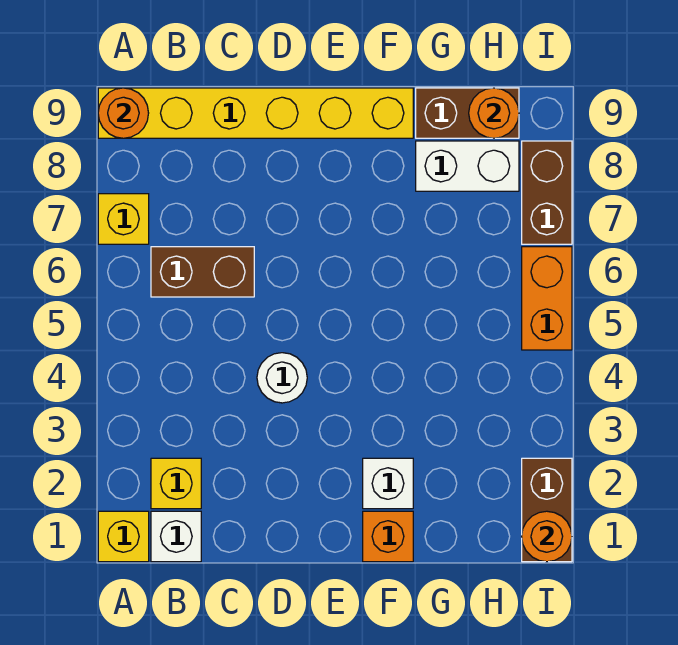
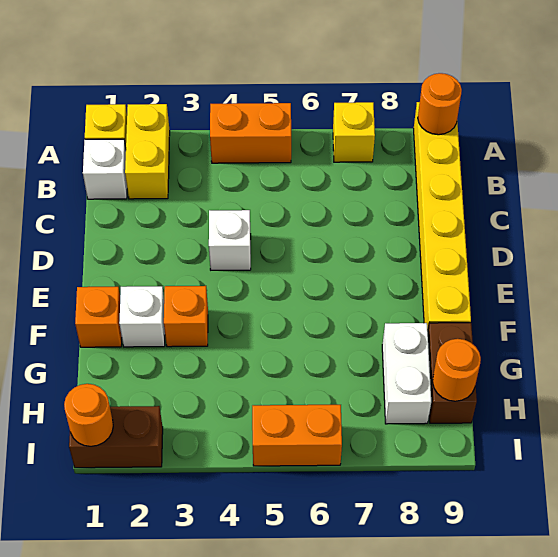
none -> orange 1x2 brick [210,103,291,163]
yellow 1x1 brick [151,458,201,509] -> yellow 1x2 brick [125,104,170,199]
brown 1x2 brick [151,247,254,297] -> none
white 1x1 round brick [257,353,307,403] -> white 1x1 brick [209,210,251,270]
none -> orange 1x1 brick [164,286,208,347]
brown 1x2 brick [522,141,572,244] -> none

